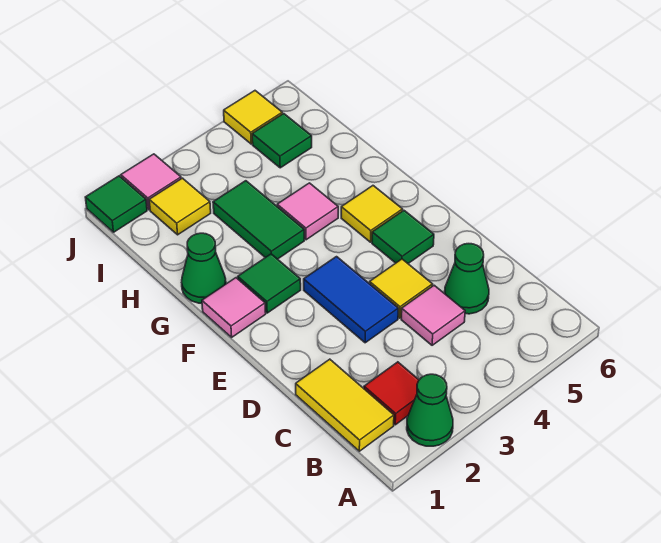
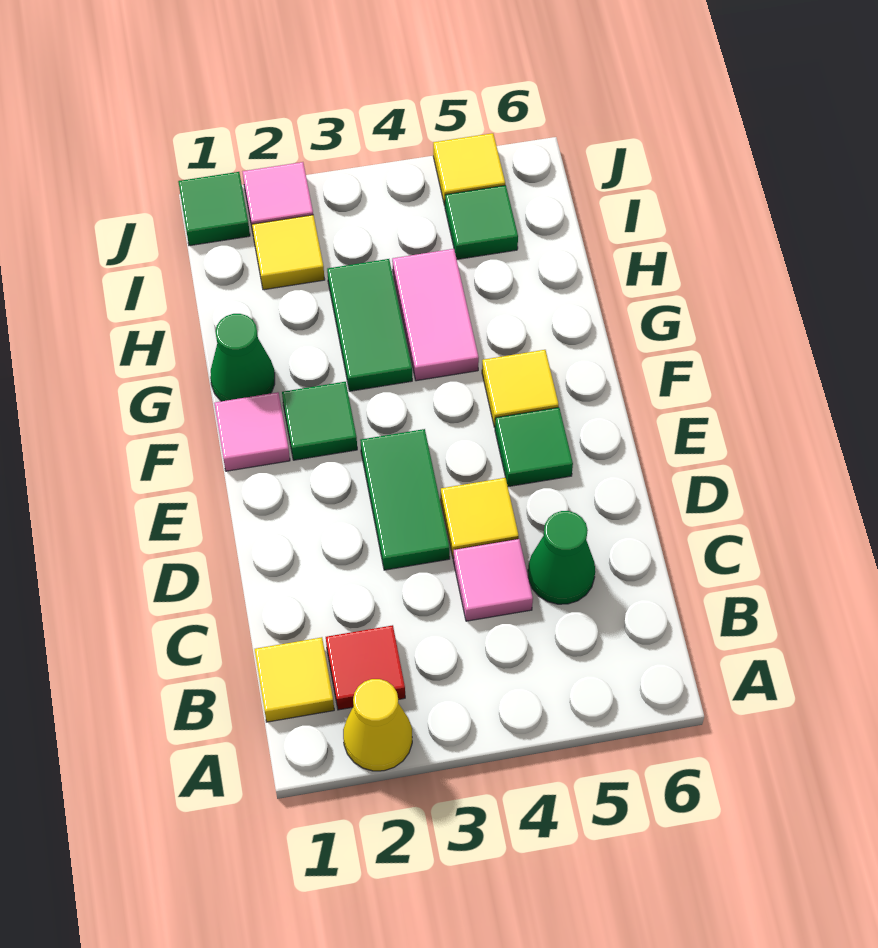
green 1x1 cone [407,374,453,446] -> yellow 1x1 cone [343,679,412,771]
yellow 1x2 tile [296,359,394,451] -> yellow 1x1 tile [255,637,334,722]
blue 1x2 tile [304,257,398,343] -> green 1x2 tile [360,429,450,570]
pink 1x1 tile [277,183,338,240] -> pink 1x2 tile [392,249,479,381]

